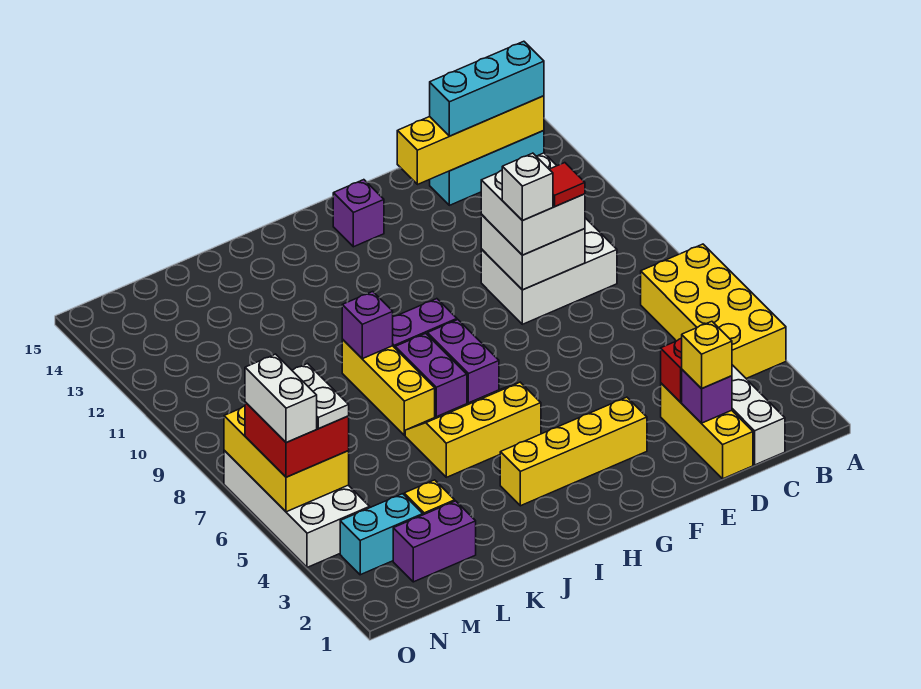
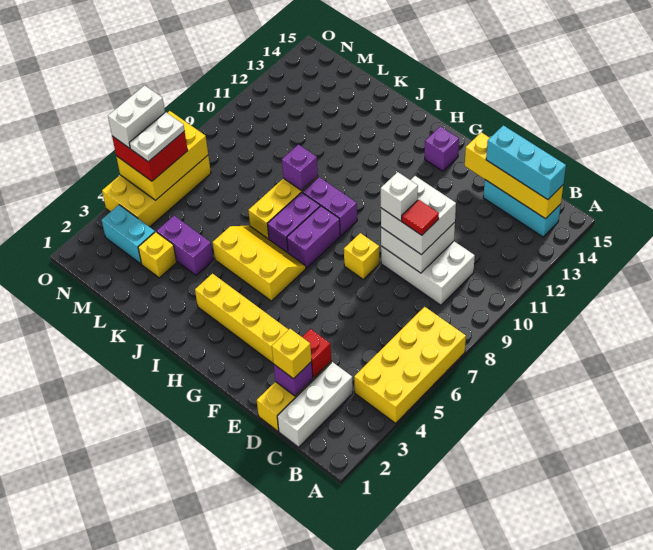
none -> yellow 1x1 brick [344,233,380,279]
purple 1x2 brick [393,501,476,582] -> purple 1x2 brick moved to [157,216,213,275]
white 2x4 brick [224,451,370,567] -> yellow 2x4 brick [102,156,211,227]

